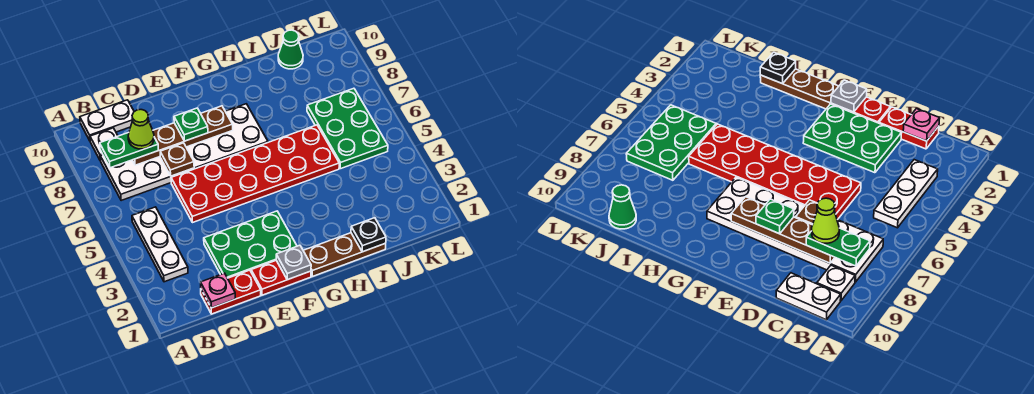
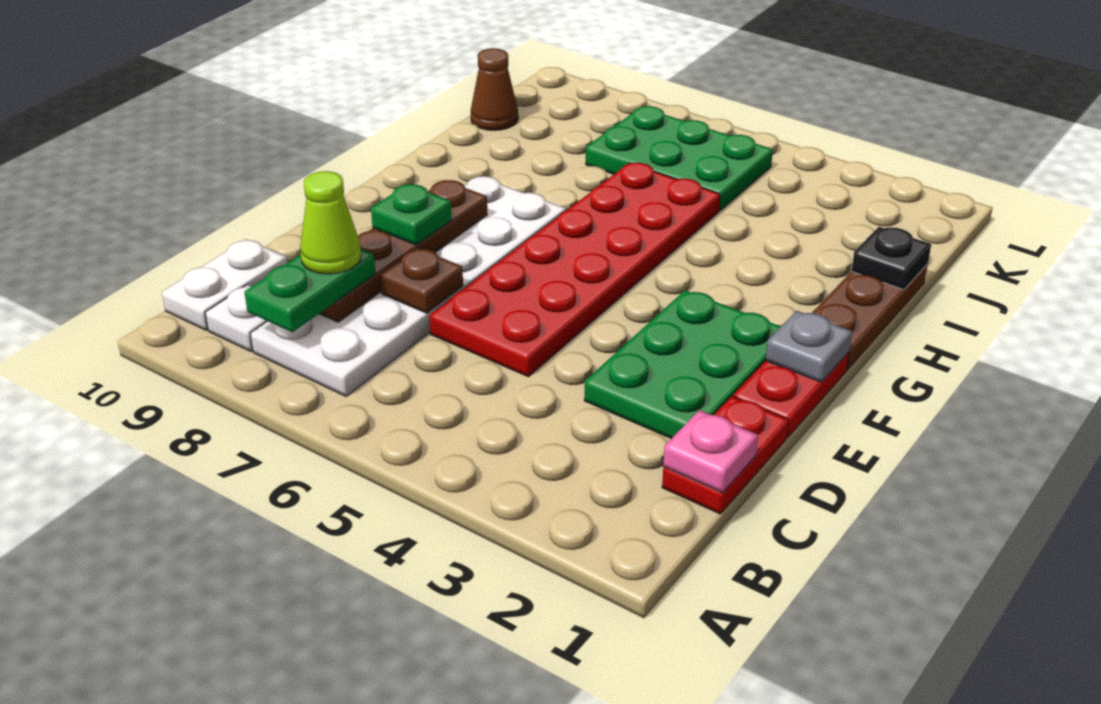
white 1x3 plate [132,207,188,282] -> none
green 1x1 cone [278,30,303,69] -> brown 1x1 cone [471,48,518,130]

